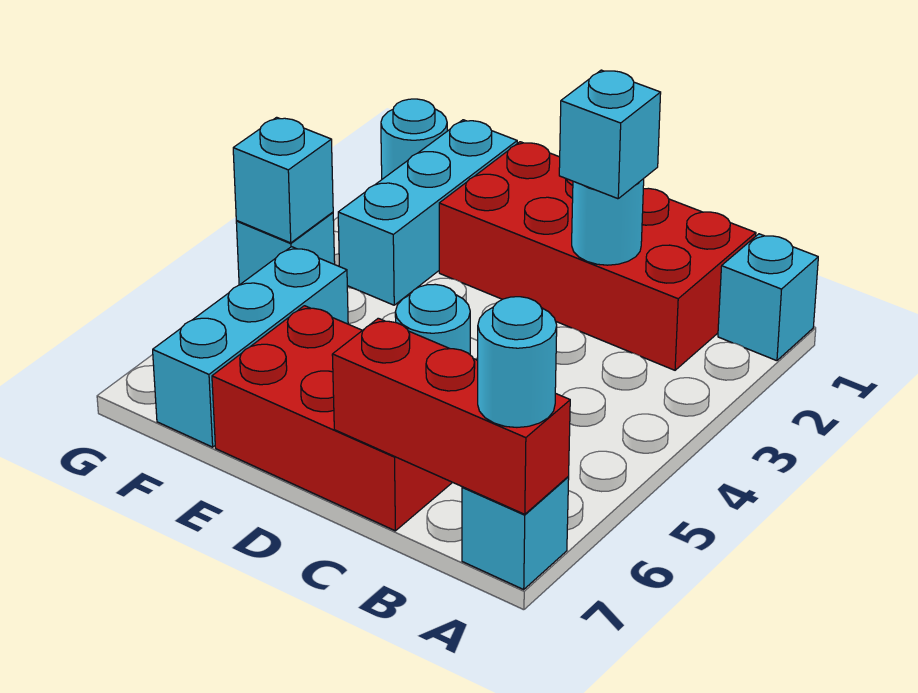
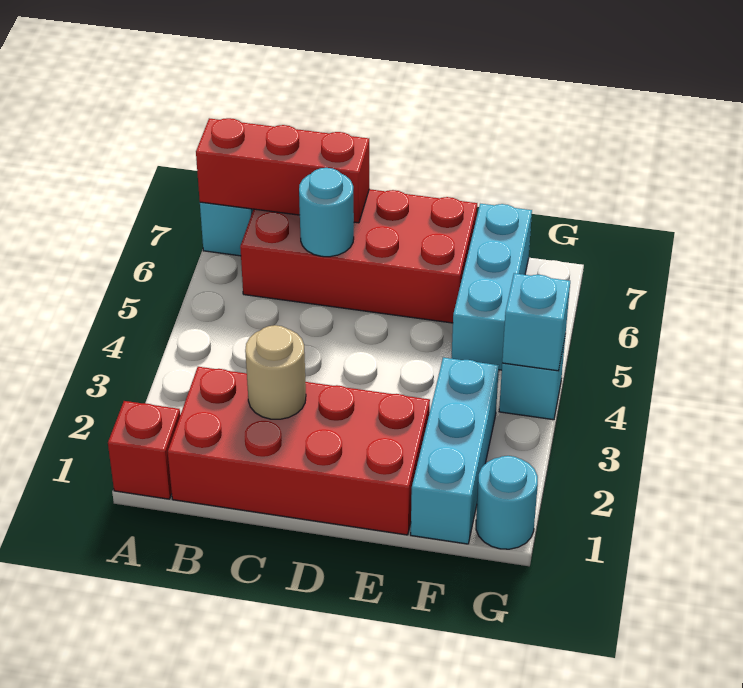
cyan 1x1 brick [718,234,818,361] -> red 1x1 brick [108,401,180,499]
cyan 1x1 round brick [478,297,557,427] -> none
cyan 1x1 round brick [572,179,644,265] -> tan 1x1 round brick [245,325,306,419]
cyan 1x1 brick [559,70,661,199] -> none
red 2x3 brick [212,306,452,531] -> red 2x4 brick [240,189,477,323]

